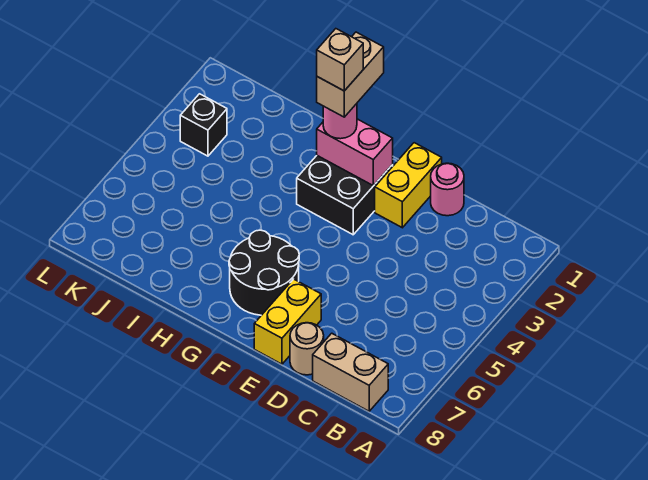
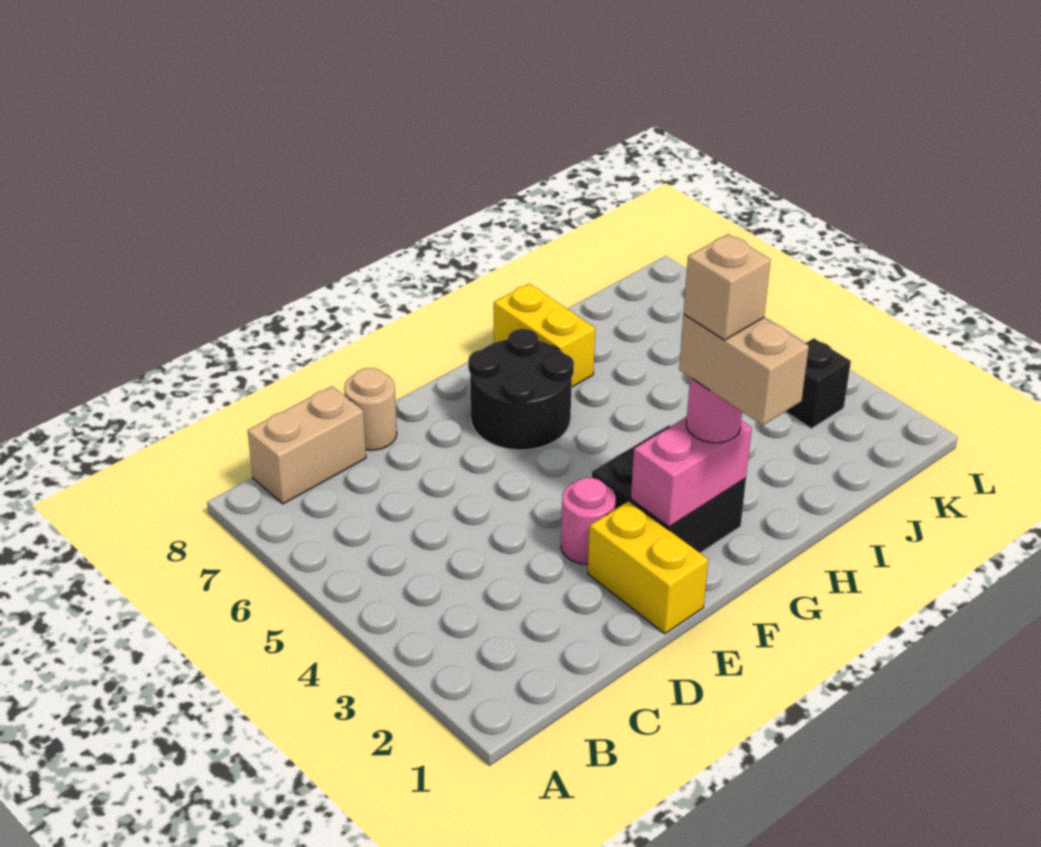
pink 1x1 round brick [431,163,464,216] -> pink 1x1 round brick moved to [561,478,616,564]
yellow 1x2 brick [254,279,321,364] -> yellow 1x2 brick moved to [494,284,595,387]

